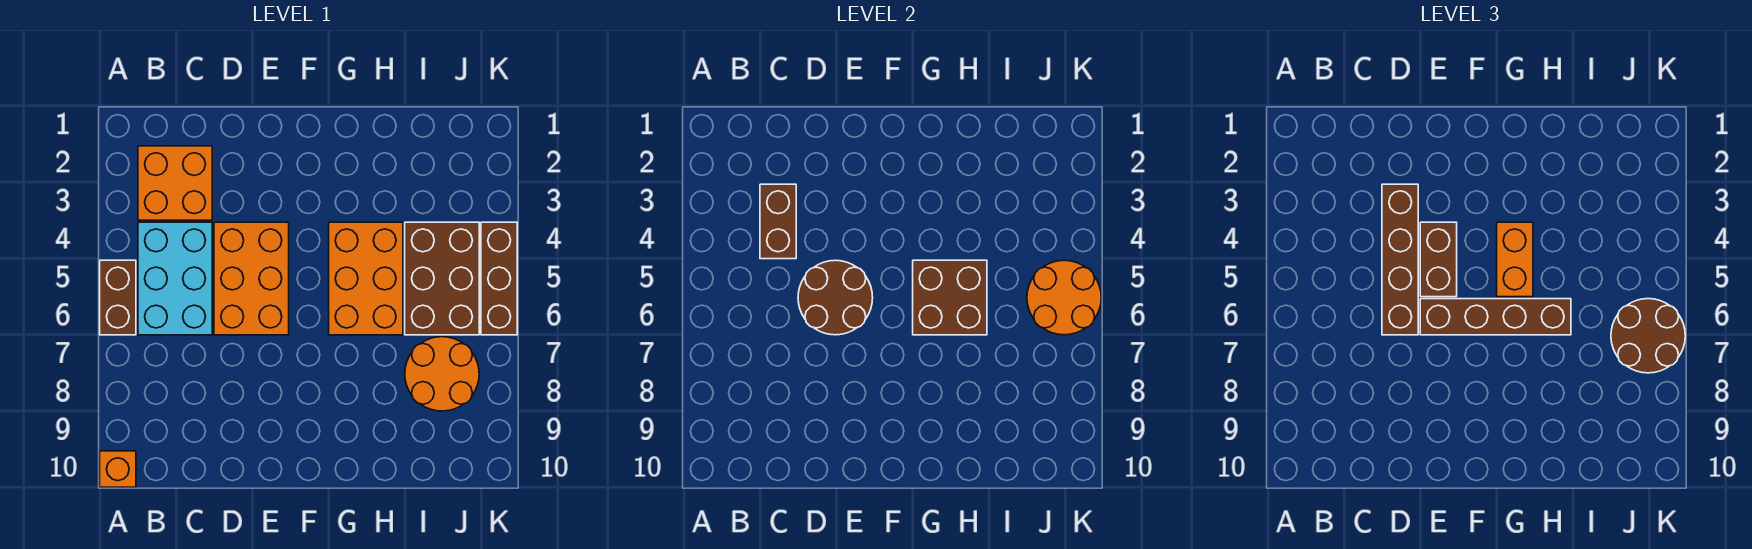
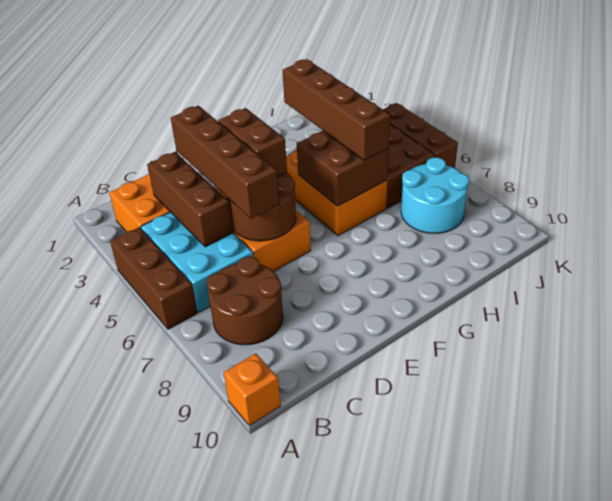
brown 1x2 brick [100,260,136,335] -> brown 1x3 brick [110,227,197,329]
brown 1x2 brick [760,184,796,259] -> brown 1x3 brick [147,152,233,247]
brown 1x4 brick [1420,299,1571,335] -> brown 1x4 brick turned to [282,59,390,161]
orange 1x2 brick [1497,222,1533,297] -> none
orange 2x2 round brick [405,337,479,411] -> cyan 2x2 round brick [401,157,469,233]
orange 2x2 round brick [1027,260,1101,335] -> none
brown 2x2 round brick [1611,299,1685,373] -> brown 2x2 round brick moved to [207,257,283,345]

